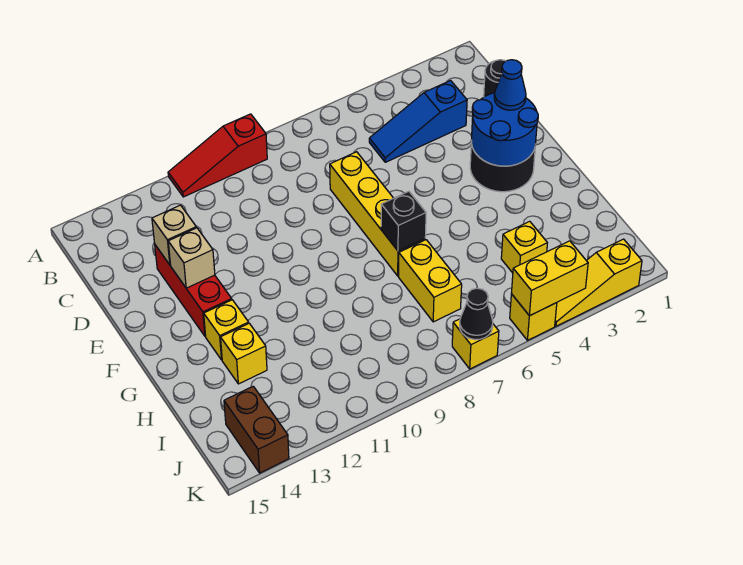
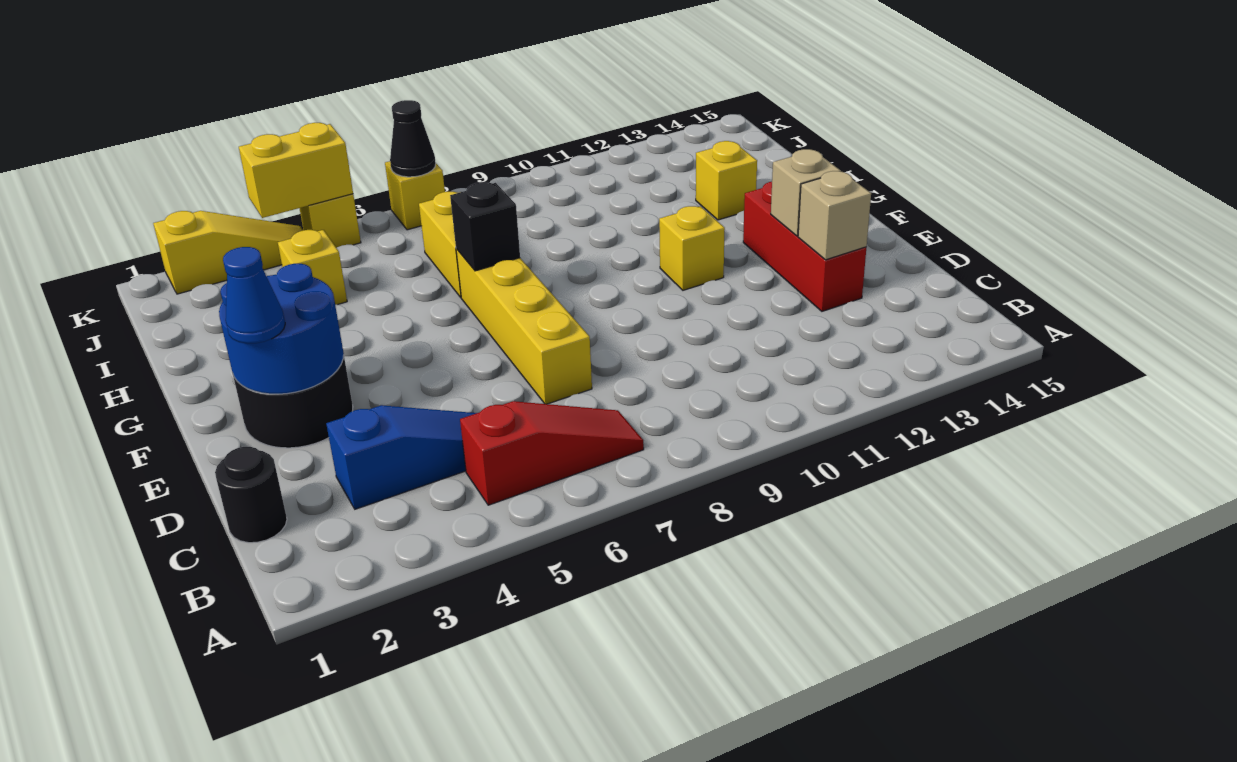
red 1x3 slope [168,114,267,197] -> red 1x3 slope moved to [460,401,644,505]
yellow 1x1 brick [204,300,249,360] -> yellow 1x1 brick moved to [659,206,725,290]
brown 1x2 brick [224,386,289,473] -> none

